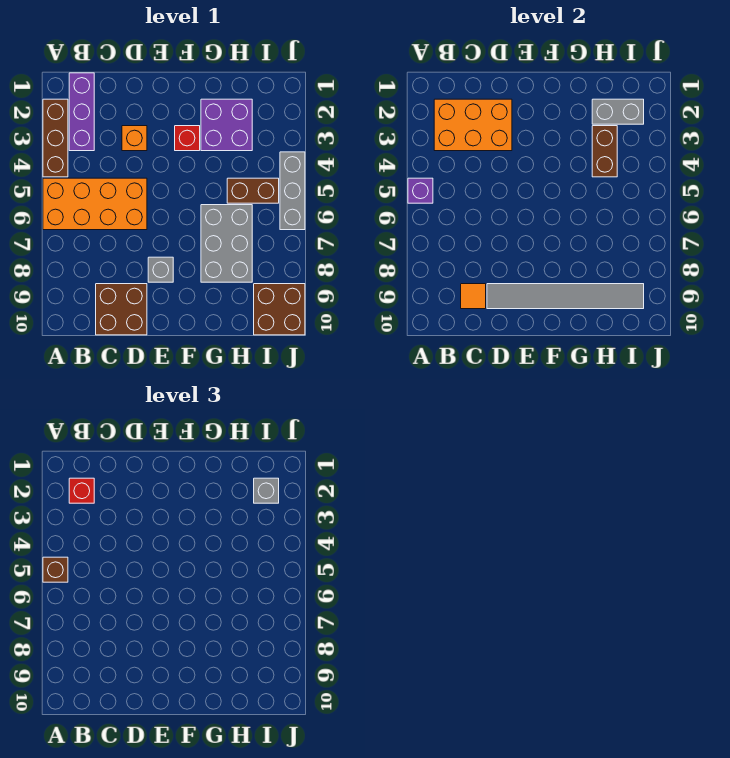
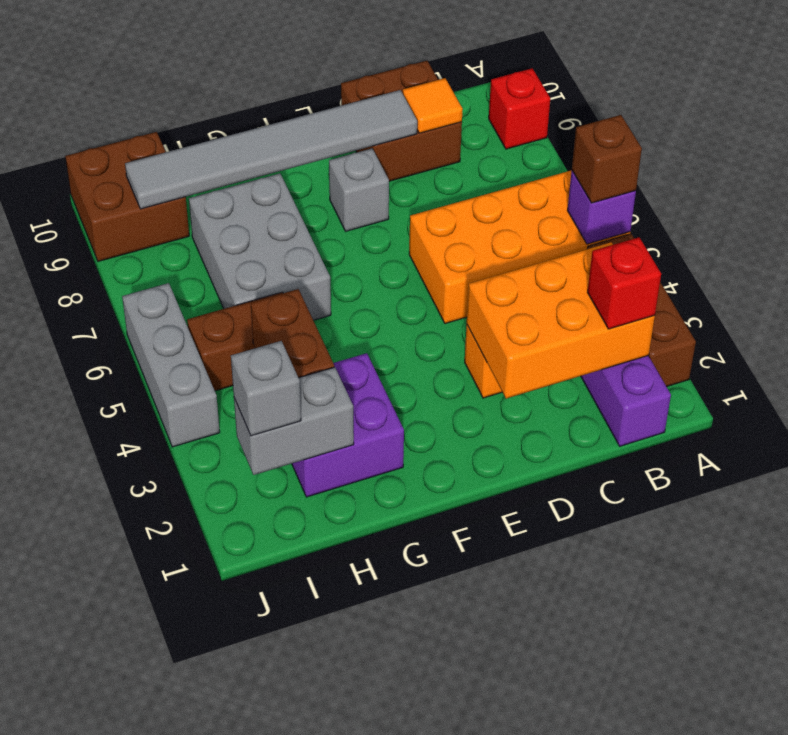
red 1x1 brick [175,126,200,151] -> red 1x1 brick moved to [489,68,550,149]

